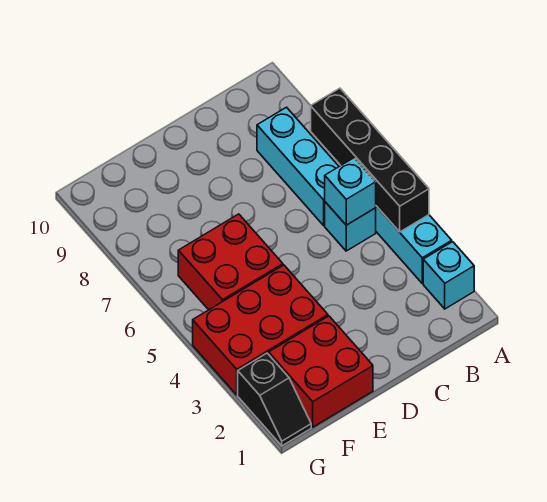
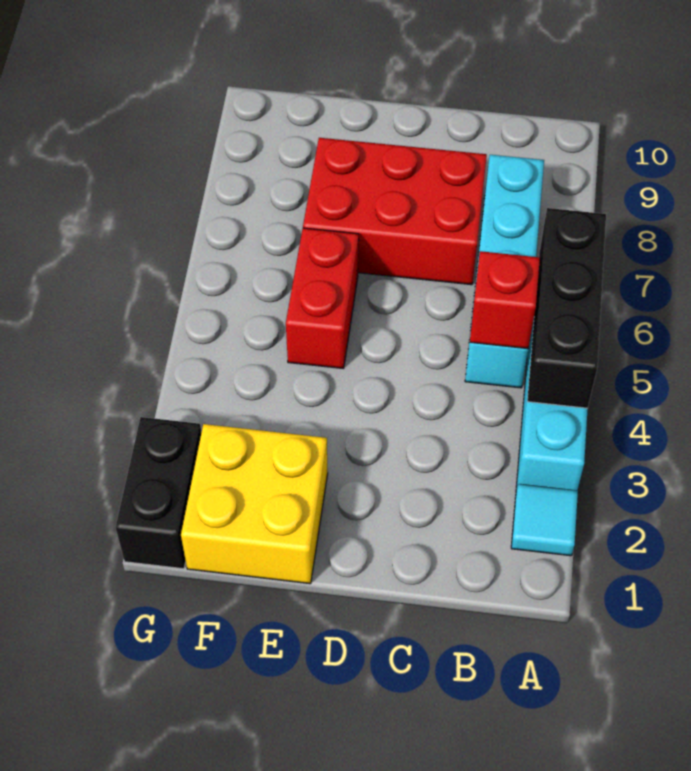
cyan 1x1 brick [423,242,474,309] -> cyan 1x1 tile [511,484,578,556]
black 1x4 brick [311,88,429,232] -> black 1x3 brick [527,208,606,408]
cyan 1x1 brick [325,158,376,225] -> red 1x1 brick [470,251,540,349]
red 2x2 brick [269,316,373,427] -> yellow 2x2 brick [181,424,328,584]
red 2x3 brick [193,265,328,395] -> red 2x3 brick moved to [303,138,487,285]
red 2x2 brick [178,214,283,310] -> red 1x2 brick [286,228,359,369]
black 1x2 slope [238,353,311,446] -> black 1x2 brick [116,417,202,569]

